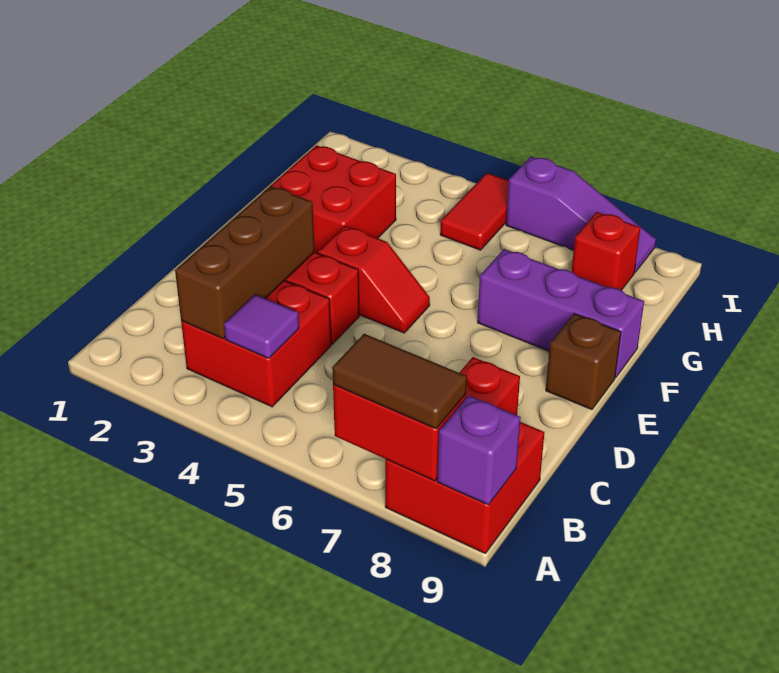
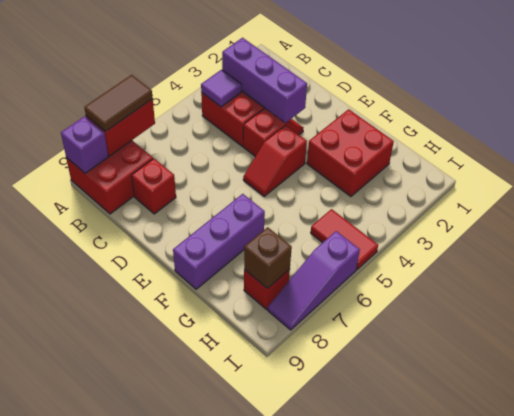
brown 1x3 brick [175,186,314,339] -> purple 1x3 brick [222,38,307,123]
brown 1x1 brick [546,314,621,410] -> brown 1x1 brick moved to [244,227,292,288]

